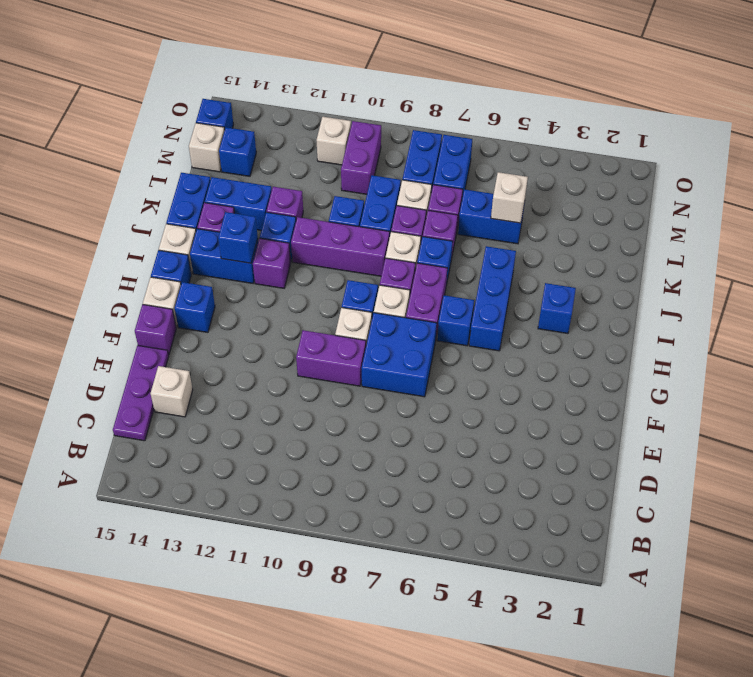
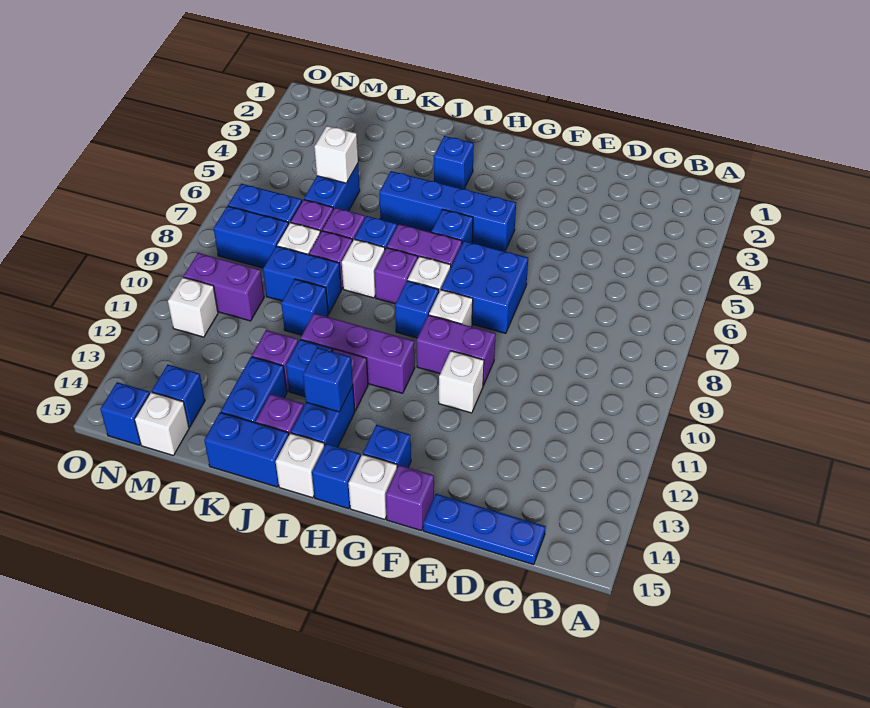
purple 1x3 plate [113,345,169,441] -> blue 1x3 plate [423,494,546,565]
white 1x1 brick [151,366,193,417] -> white 1x1 brick moved to [439,351,484,413]
purple 1x2 brick [296,330,366,386] -> purple 1x2 brick turned to [417,315,496,386]
blue 1x3 brick [469,246,516,351] -> blue 1x4 brick [379,171,516,251]
purple 1x3 brick [291,217,390,276] -> purple 1x3 brick turned to [300,313,415,393]

